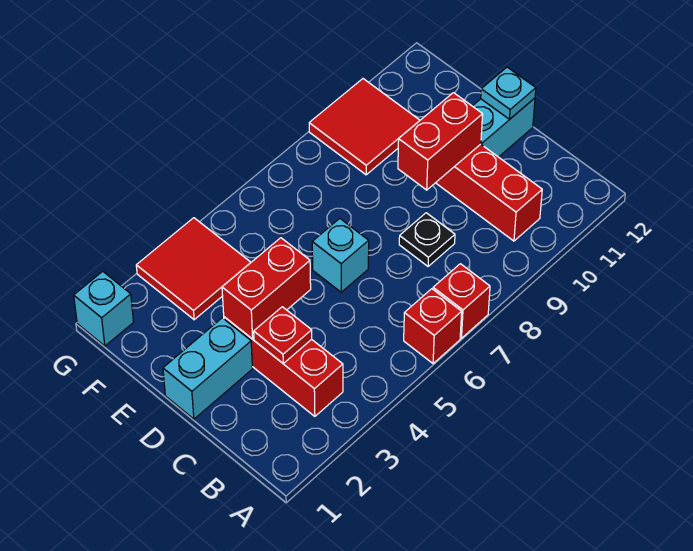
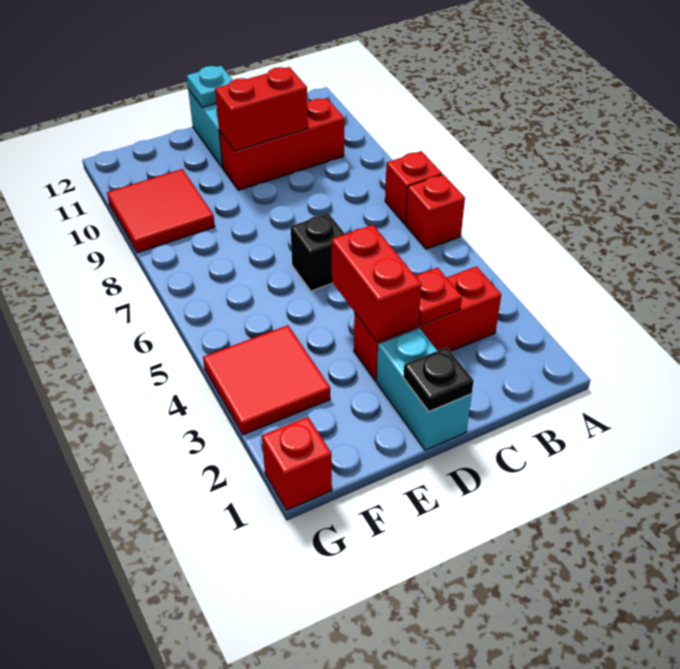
black 1x1 plate [399,213,455,266] -> black 1x1 plate moved to [403,347,474,411]
cyan 1x1 brick [312,218,369,292] -> black 1x1 brick [290,213,345,291]
red 1x2 brick [398,93,483,190] -> red 1x2 brick turned to [215,67,308,151]
cyan 1x1 brick [74,271,133,346] -> red 1x1 brick [262,417,332,510]

